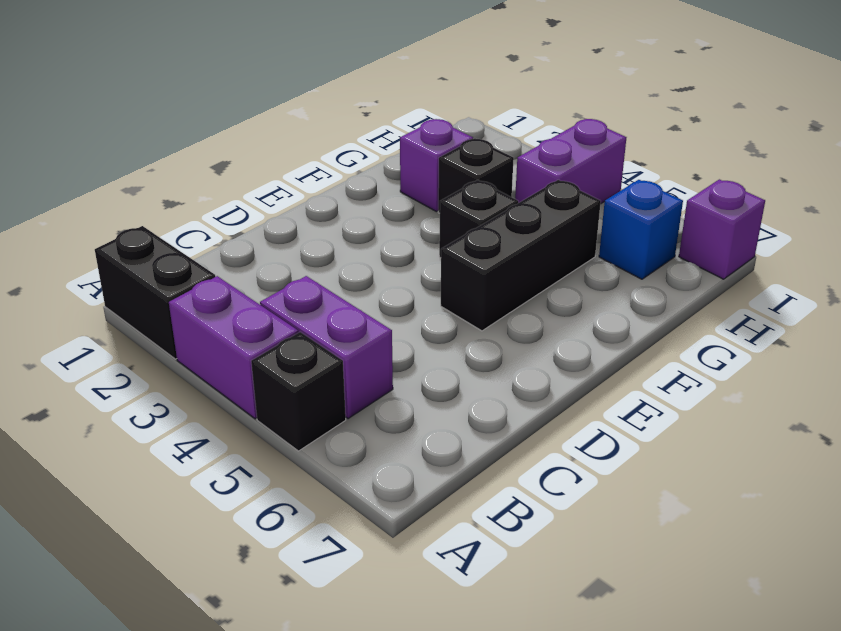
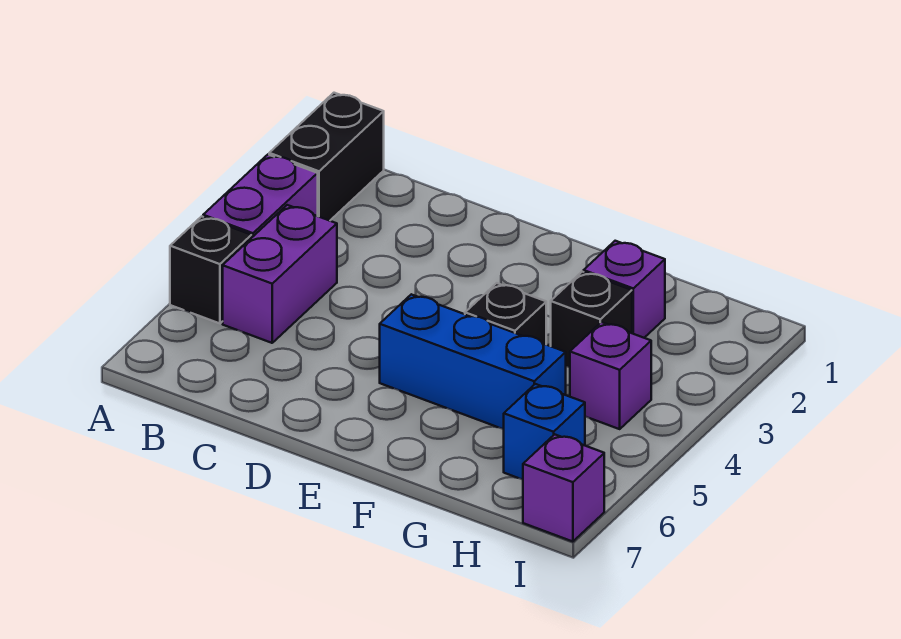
black 1x3 brick [441,180,601,331] -> blue 1x3 brick [380,294,566,429]
purple 1x2 brick [515,119,626,204] -> purple 1x1 brick [570,322,651,429]

